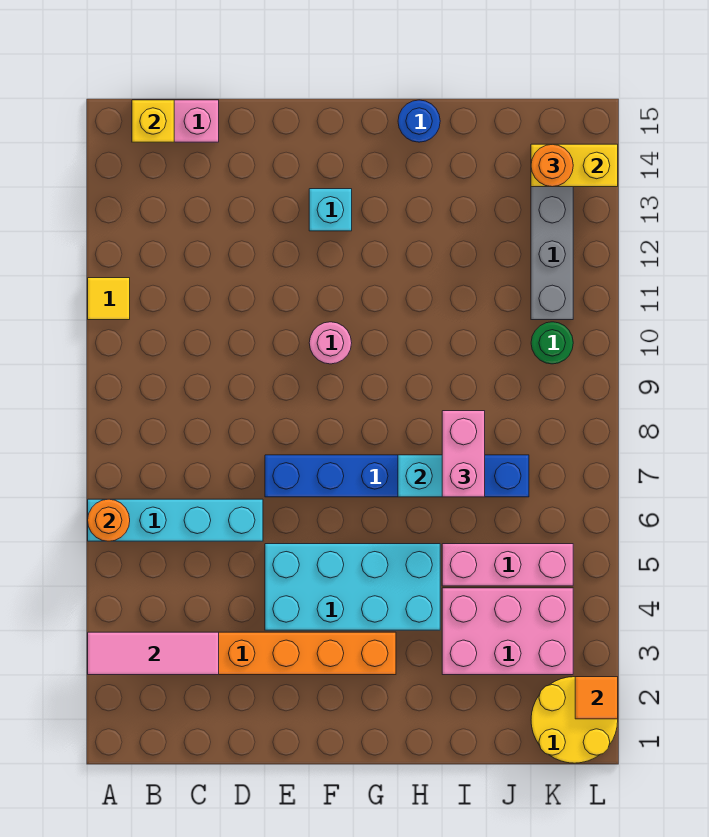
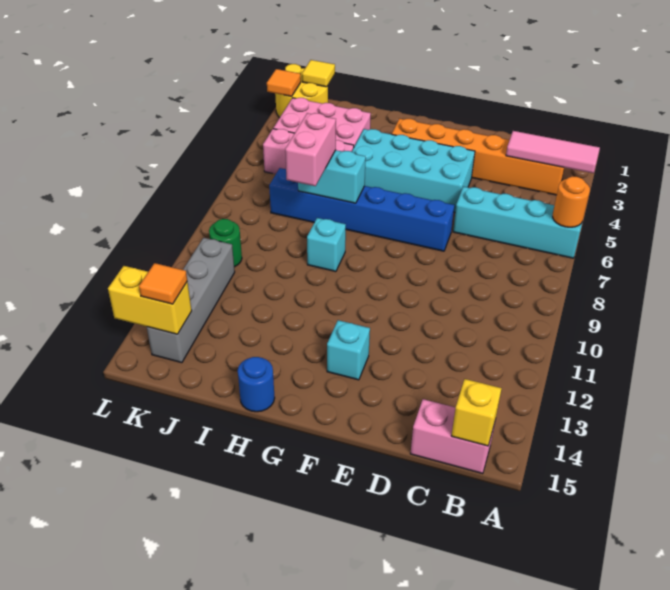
yellow 1x1 tile [88,278,130,320] -> yellow 1x1 tile moved to [302,60,335,87]
pink 1x1 round brick [309,322,352,364] -> none
none -> cyan 1x1 brick [307,218,346,272]
orange 1x1 round brick [531,144,573,187] -> orange 1x1 tile [139,263,187,304]

